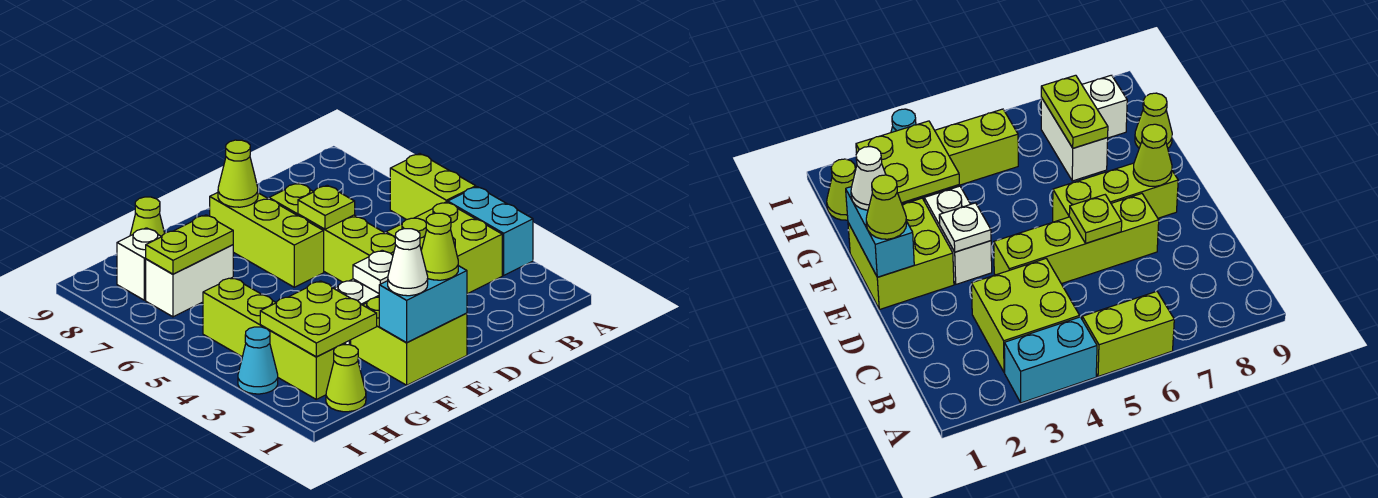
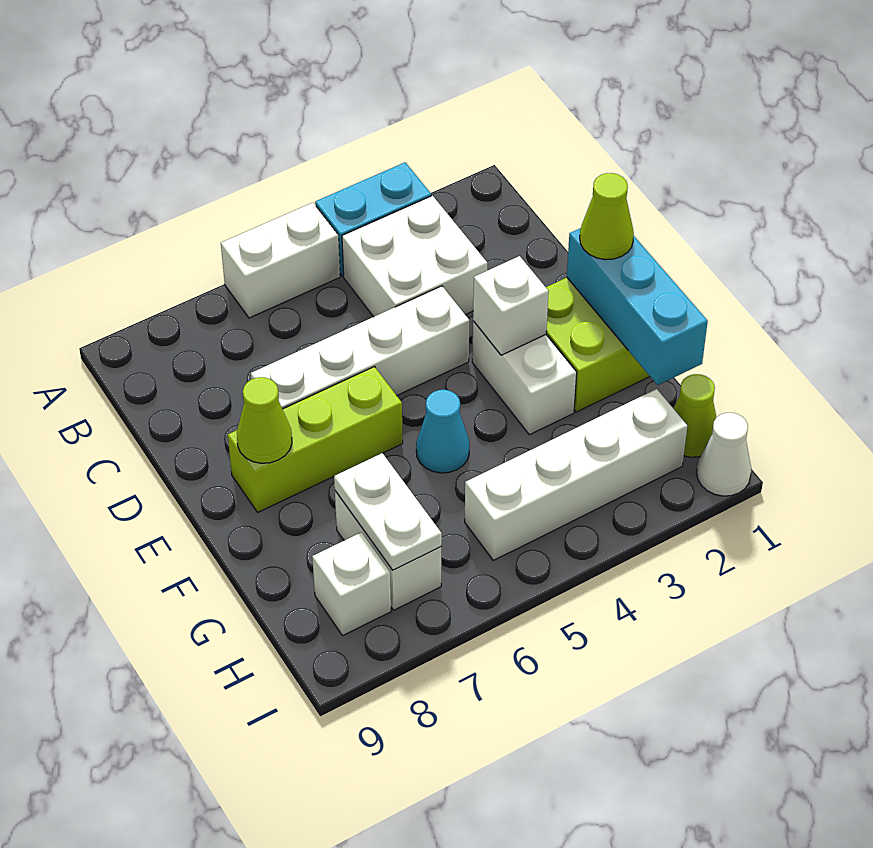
lime 1x2 brick [390,154,476,220] -> white 1x2 brick [221,203,340,318]
lime 2x2 brick [386,202,502,294] -> white 2x2 brick [342,196,487,317]
lime 1x4 brick [269,183,396,282] -> white 1x4 brick [251,286,469,409]
lime 1x1 plate [298,185,355,229] -> none
cyan 1x2 brick [379,266,467,343] -> cyan 1x3 brick [567,228,708,385]
white 1x1 plate [353,250,393,293] -> white 1x1 brick [473,256,549,355]
white 1x1 cone [388,229,428,296] -> white 1x1 cone moved to [697,413,752,496]
lime 2x2 plate [260,281,377,357] -> none
lime 1x2 plate [146,215,233,274] -> white 1x2 plate [334,453,442,570]
lime 1x1 cone [130,197,165,237] -> none
lime 1x4 brick [203,278,346,399] -> white 1x4 brick [465,389,687,560]
cyan 1x1 cone [238,327,278,394] -> cyan 1x1 cone moved to [416,390,470,473]

